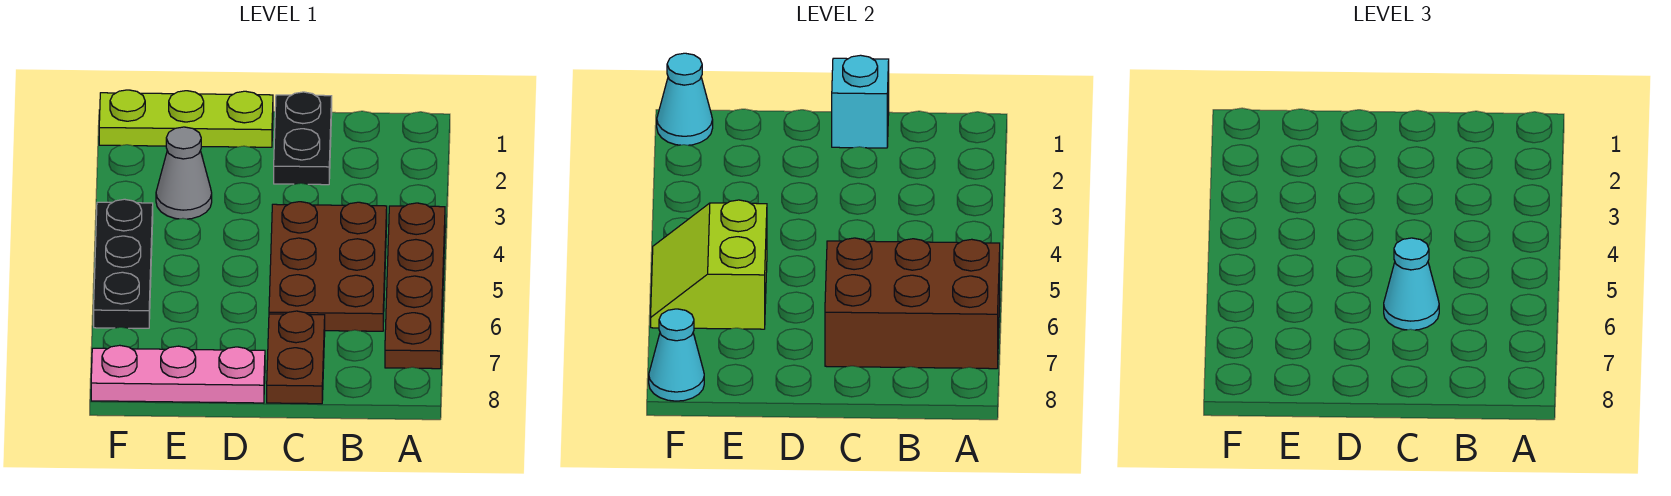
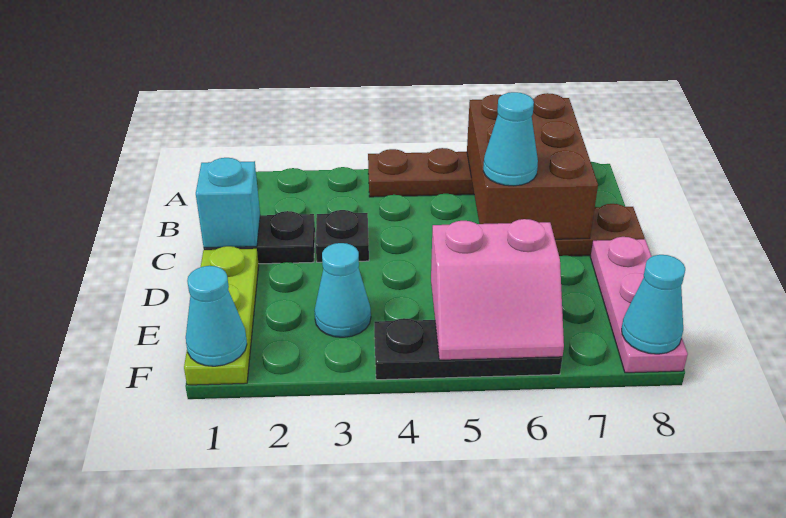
brown 2x3 plate [269,202,387,331] -> none
none -> black 1x1 plate [316,210,369,262]
grey 1x1 cone [156,127,212,219] -> cyan 1x1 cone [314,243,371,337]
lime 2x2 slope [651,200,767,329] -> pink 2x2 slope [431,219,564,360]

